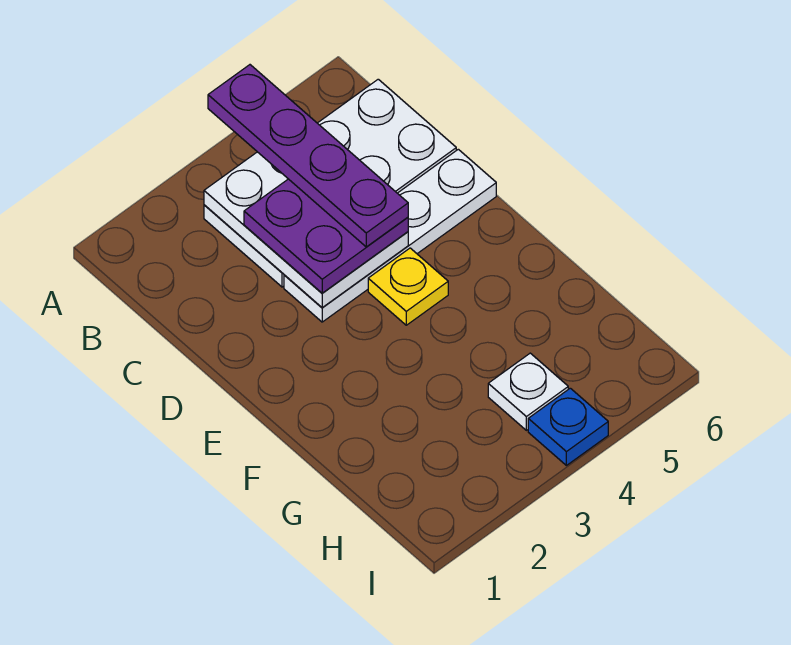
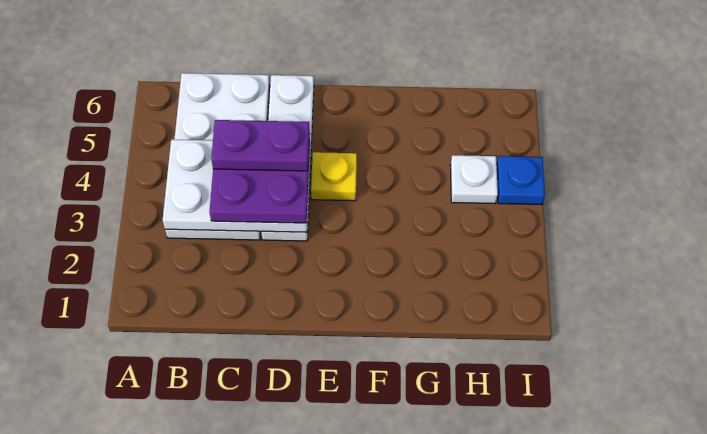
purple 1x4 plate [208,65,408,247] -> purple 1x2 plate [211,120,310,171]

